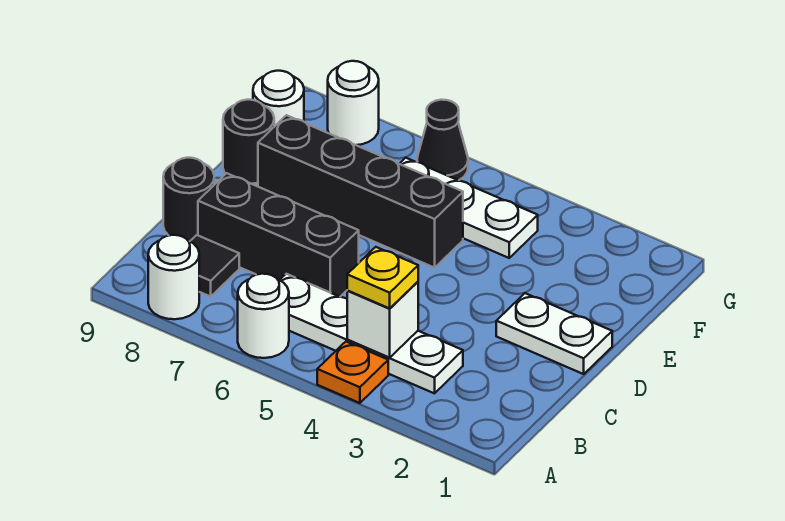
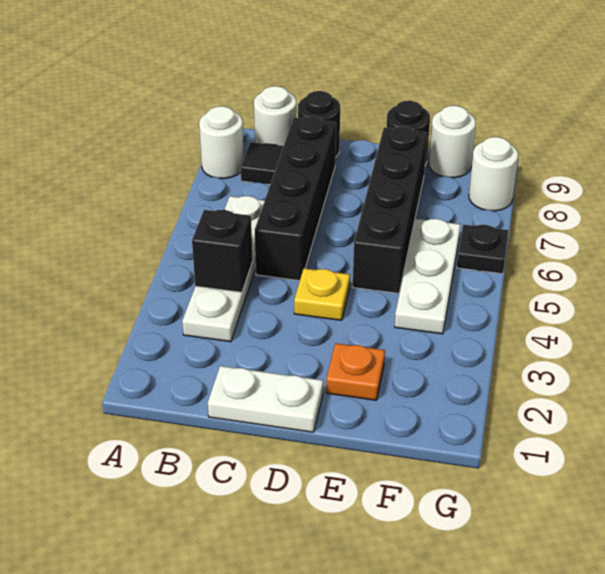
orange 1x1 plate [317,342,388,403] -> orange 1x1 plate moved to [326,343,385,400]
white 1x1 round brick [238,274,289,358] -> white 1x1 round brick moved to [254,86,296,146]
white 1x1 brick [347,282,418,358] -> black 1x1 brick [192,210,253,292]
yellow 1x1 plate [347,247,418,308] -> yellow 1x1 plate moved to [294,268,350,320]
black 1x3 brick [198,173,359,297] -> black 1x4 brick [255,116,336,281]
white 1x2 plate [496,293,612,374] -> white 1x2 plate turned to [208,366,323,432]
black 1x1 cone [417,100,468,180] -> black 1x1 plate [457,225,509,274]

